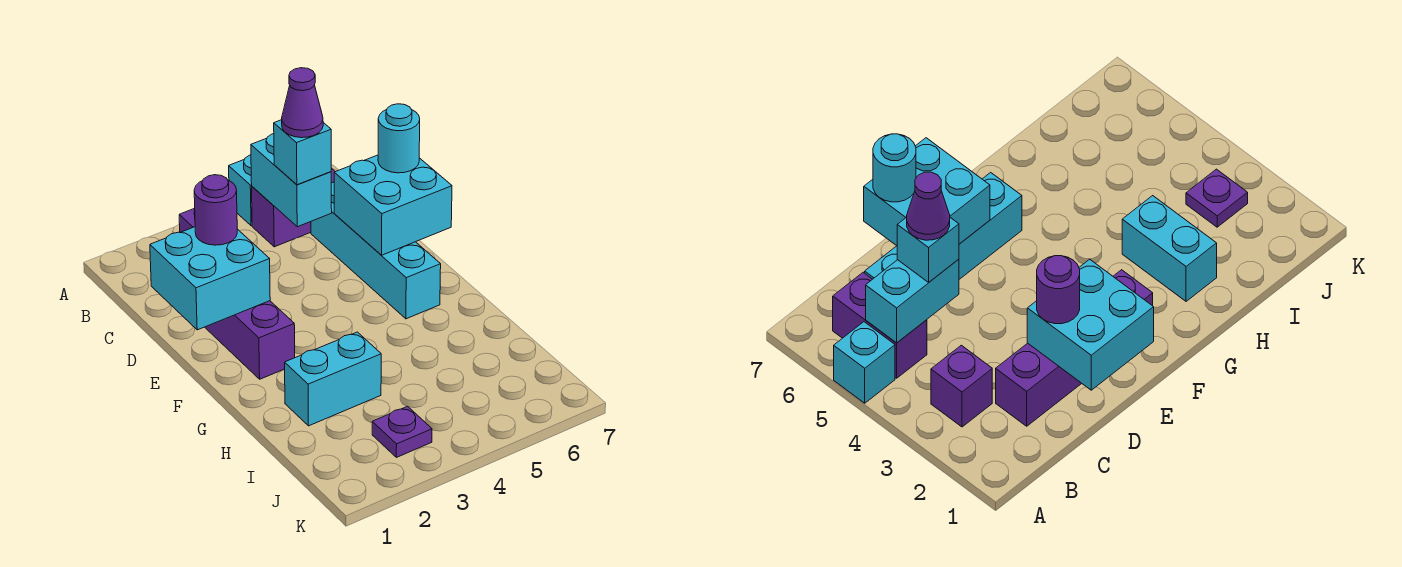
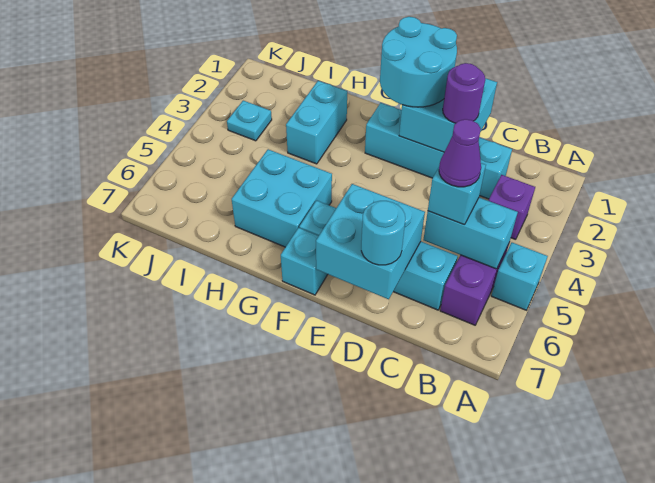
purple 1x4 brick [205,301,295,379] -> cyan 1x4 brick [365,103,512,199]
none -> cyan 2x2 round brick [380,17,457,107]
none -> cyan 1x1 brick [281,228,328,295]
none -> cyan 2x2 brick [232,149,332,247]
purple 1x1 plate [372,406,432,457] -> cyan 1x1 plate [227,101,272,141]

